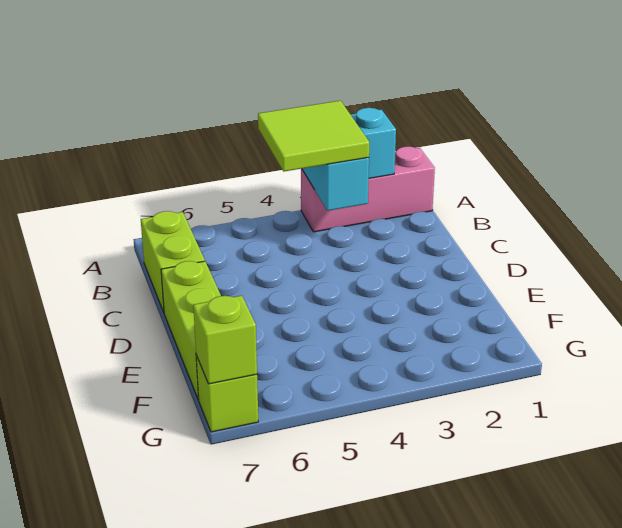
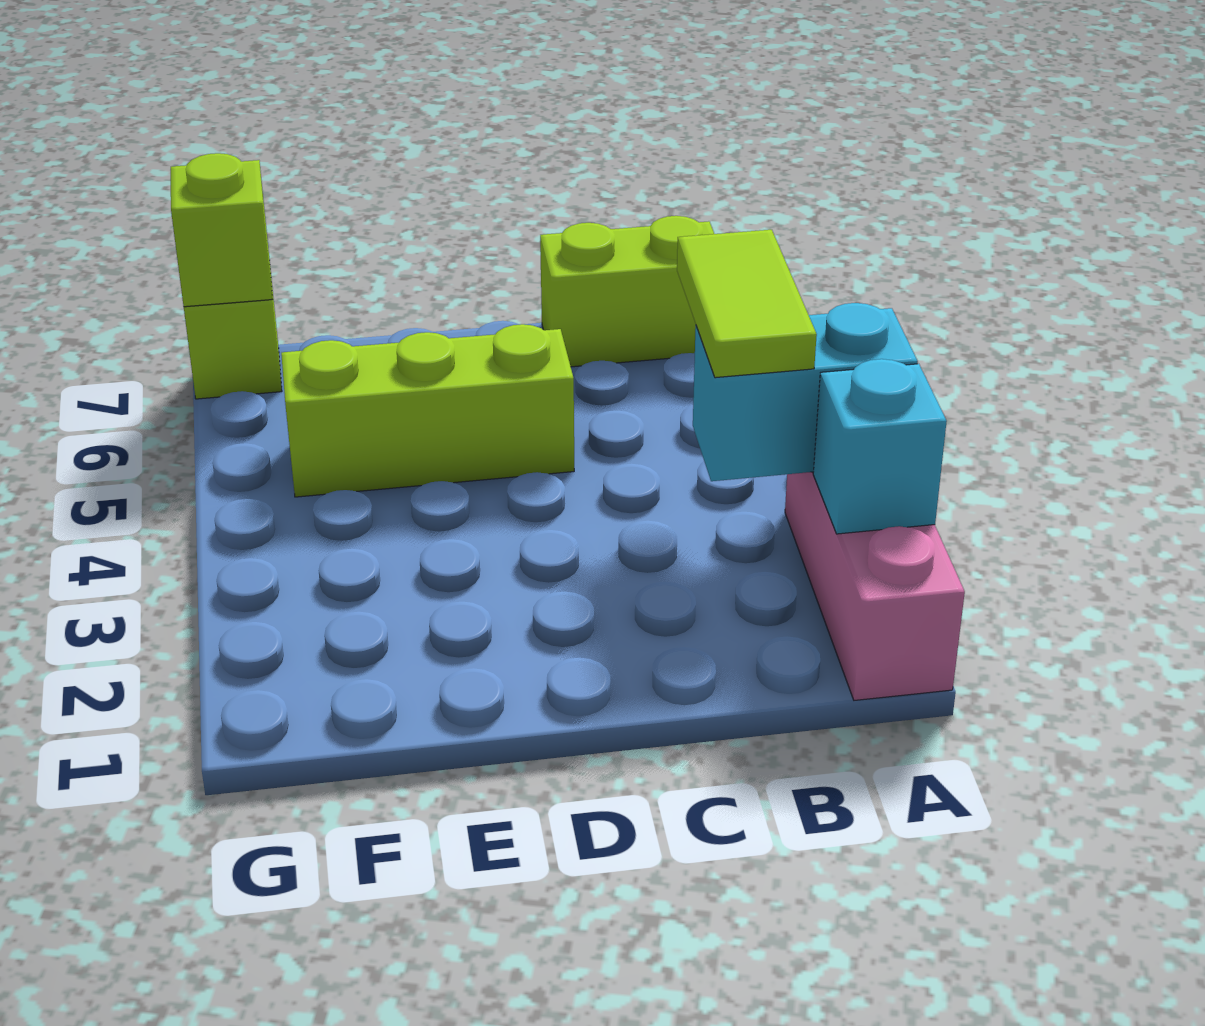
lime 2x2 tile [258,101,369,172] -> lime 1x2 tile [677,230,817,378]
lime 1x3 brick [161,261,221,400] -> lime 1x3 brick moved to [281,324,574,497]

